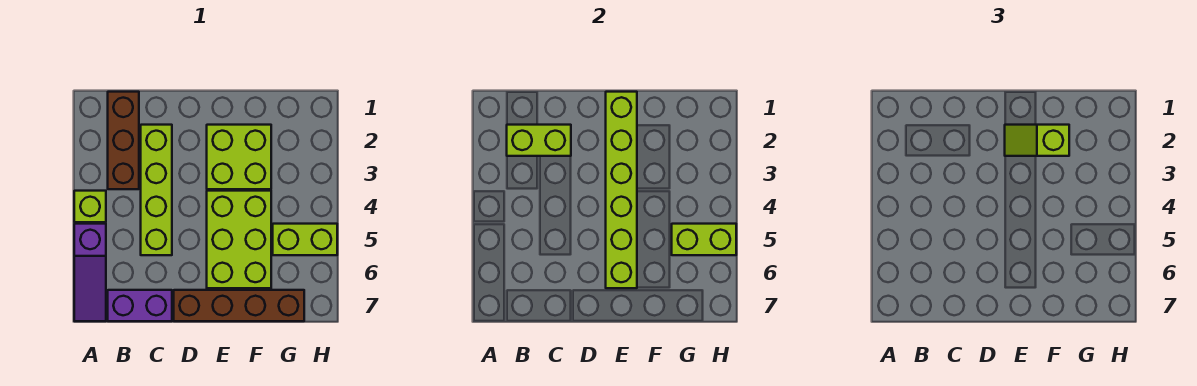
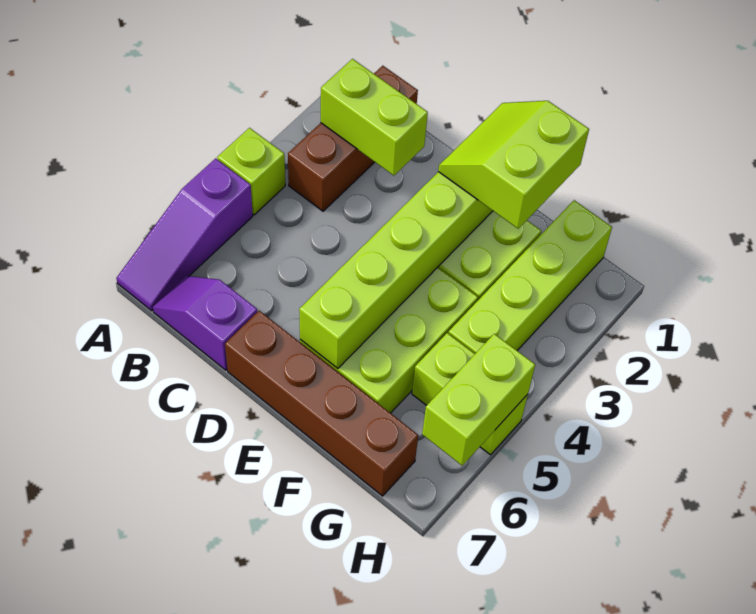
purple 1x2 brick [108,290,172,321] -> purple 1x2 slope [153,276,257,370]
lime 1x4 brick [141,125,172,255] -> lime 1x4 brick moved to [448,200,612,354]
lime 1x2 slope [1005,125,1069,156] -> lime 2x2 slope [438,101,589,229]
lime 1x2 brick [672,224,736,255] -> lime 1x2 brick turned to [422,334,535,466]

